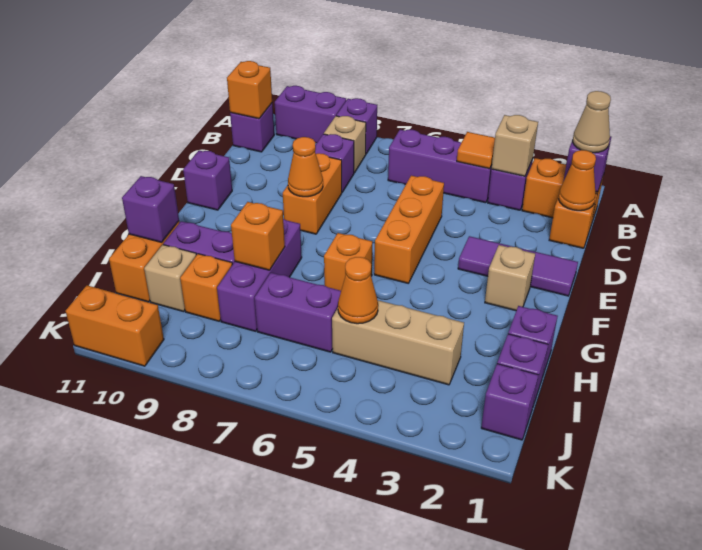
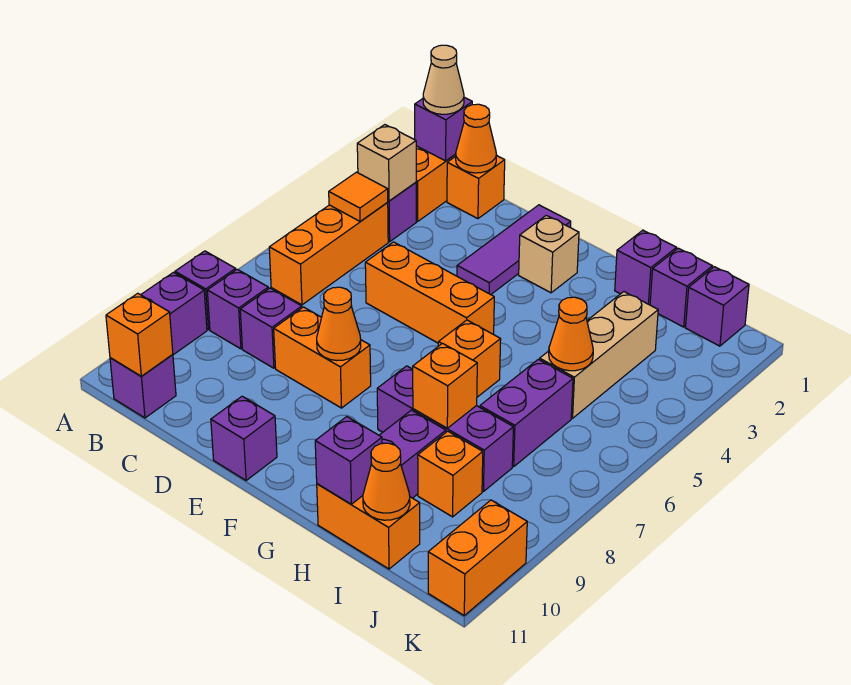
purple 1x3 brick [388,130,492,203] -> orange 1x3 brick [269,203,388,305]
tan 1x1 brick [324,116,366,173] -> purple 1x1 brick [207,269,268,349]
tan 1x1 brick [144,245,196,312] -> none
none -> orange 1x1 cone [363,443,410,520]

